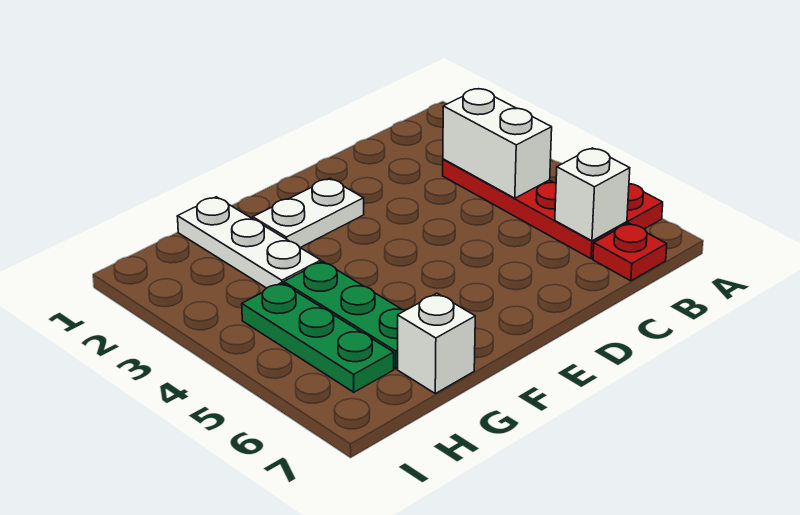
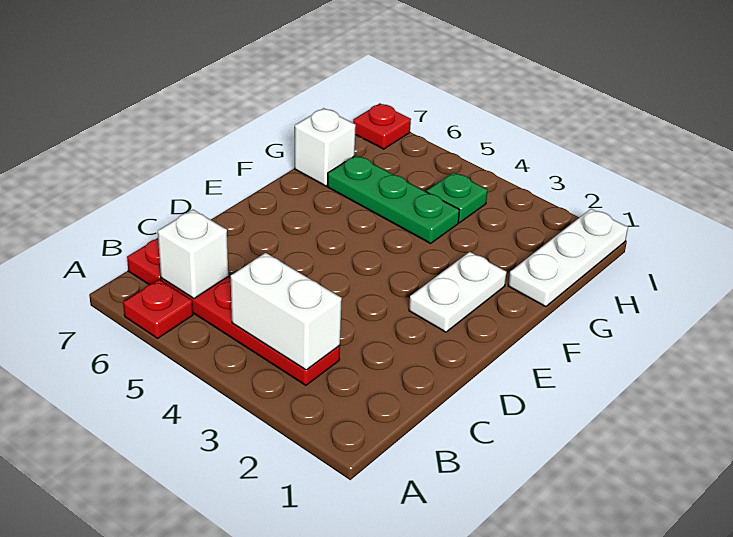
white 1x3 plate [177,197,321,288] -> white 1x3 plate turned to [508,209,628,307]
green 1x3 plate [242,283,394,392] -> green 1x1 plate [426,172,488,223]
none -> red 1x1 plate [353,103,411,149]

